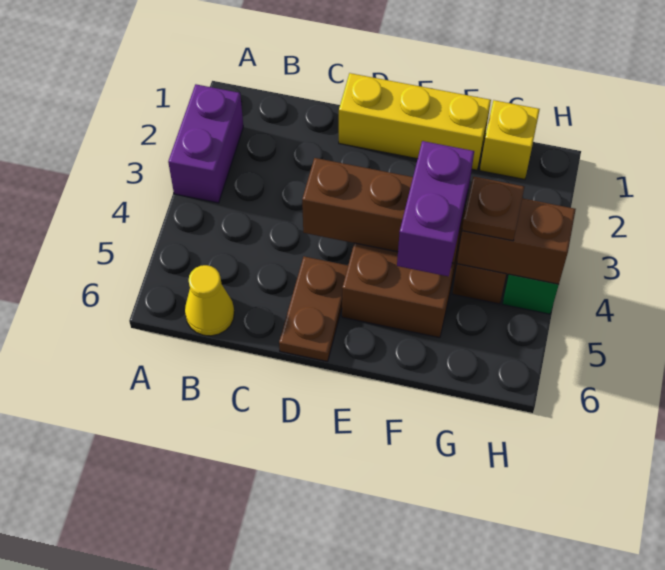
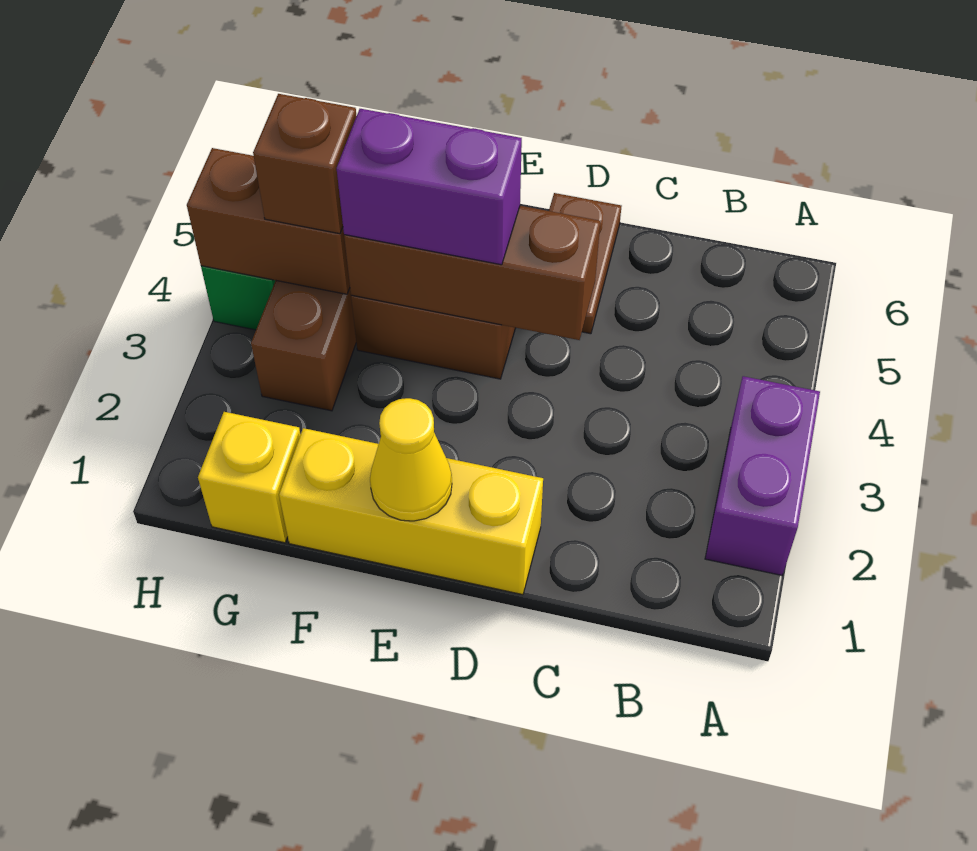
yellow 1x1 cone [185,265,234,336] -> yellow 1x1 cone moved to [370,398,452,521]
purple 1x2 brick [397,141,474,276] -> purple 1x2 brick turned to [337,109,522,265]
brown 1x1 plate [462,177,524,241] -> brown 1x1 brick [253,94,356,234]

